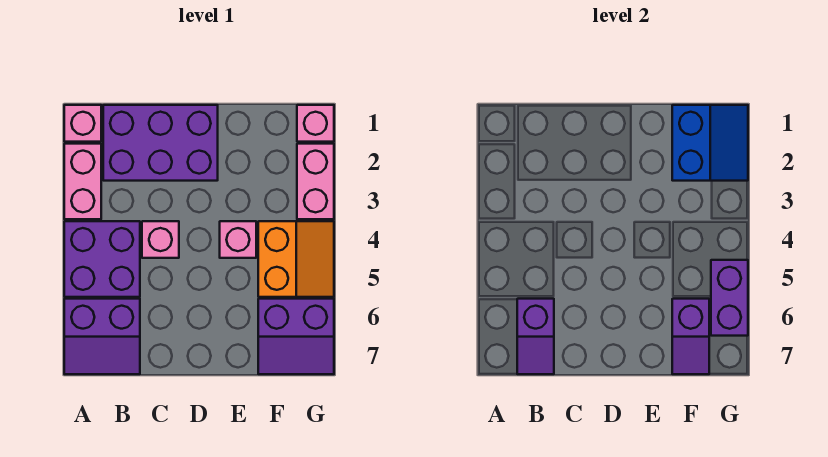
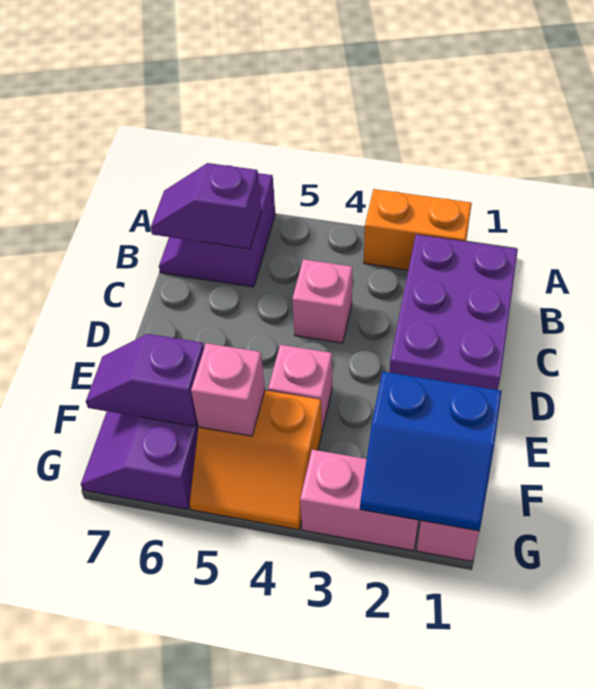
pink 1x1 brick [64,105,101,142] -> pink 1x1 brick moved to [191,343,265,436]
pink 1x2 brick [64,144,101,219] -> orange 1x2 brick [364,189,472,270]
purple 2x2 brick [64,221,140,297] -> none
purple 1x2 brick [711,260,748,336] -> none

